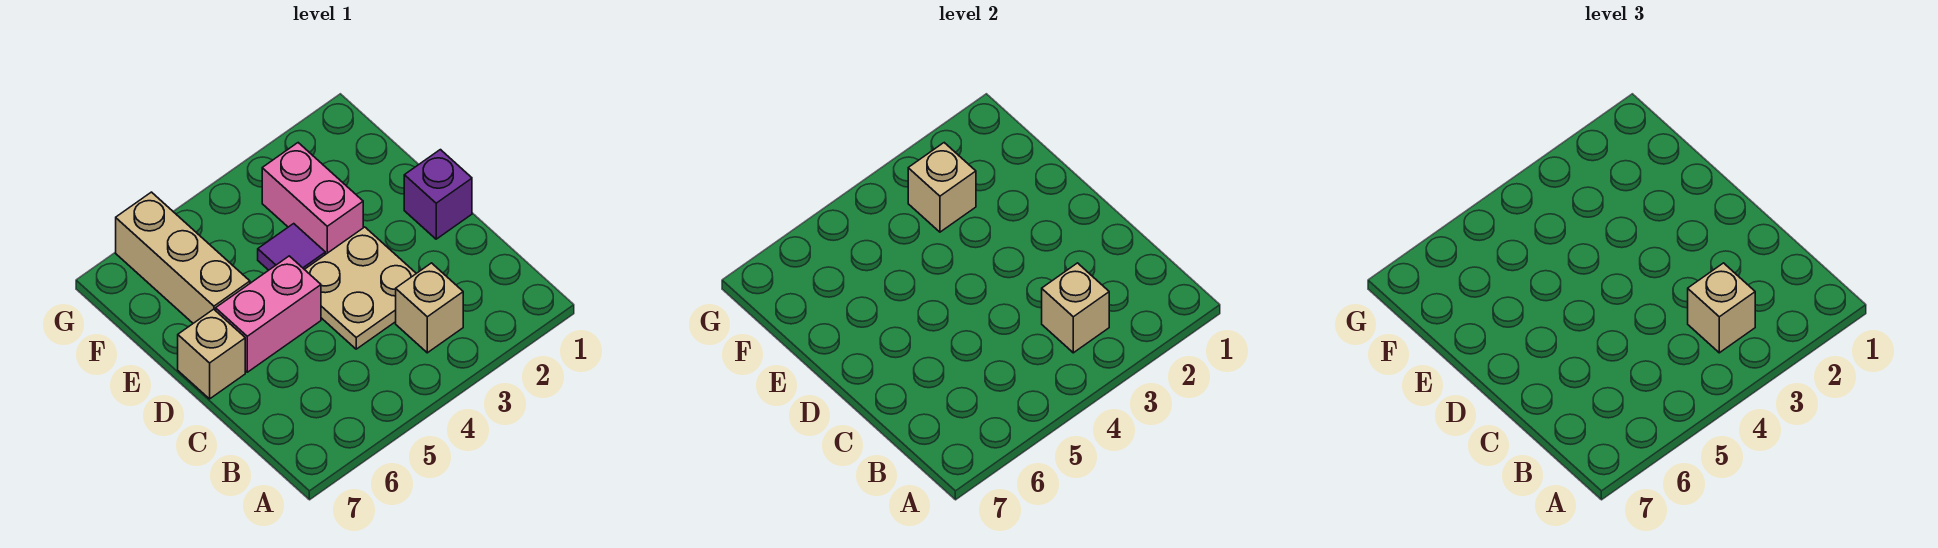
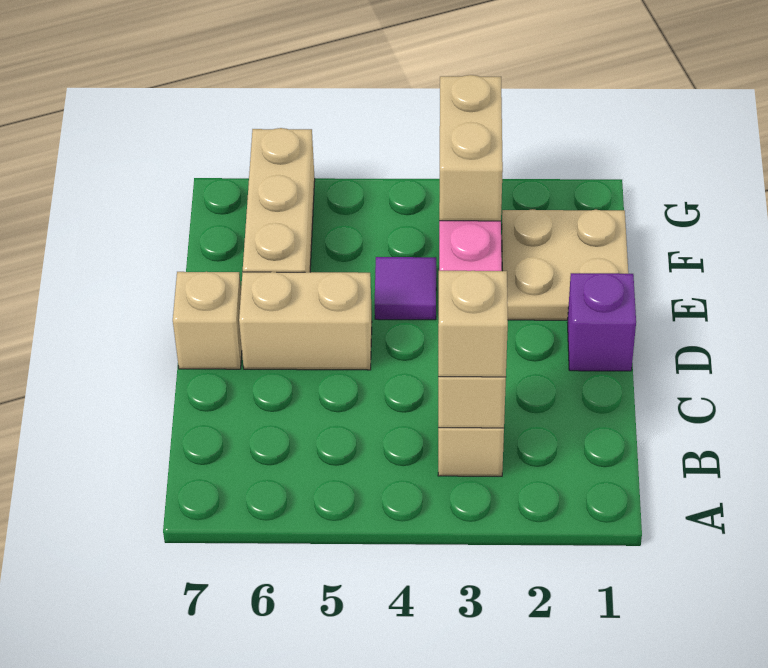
tan 2x2 plate [304,227,416,349] -> tan 2x2 plate moved to [502,209,628,320]
pink 1x2 brick [216,256,321,372] -> tan 1x2 brick [239,272,372,370]
tan 1x1 brick [908,143,976,232] -> tan 1x2 brick [439,75,503,221]

